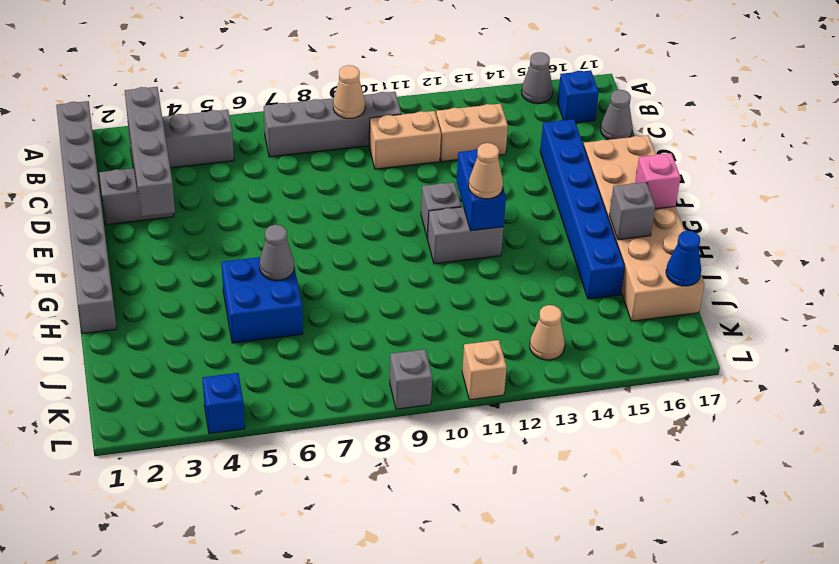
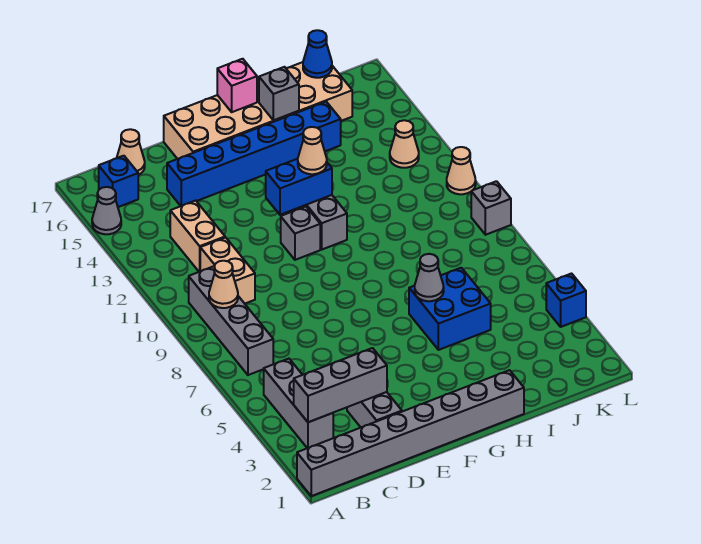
grey 1x4 brick [125,87,175,217] -> grey 1x3 brick [294,348,387,422]
grey 1x1 cone [601,90,633,140] -> tan 1x1 cone [117,129,145,175]
tan 1x1 brick [462,340,507,400] -> tan 1x1 cone [447,147,476,194]

